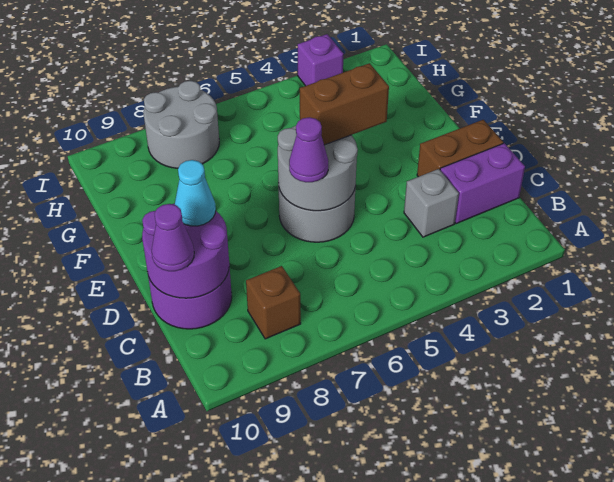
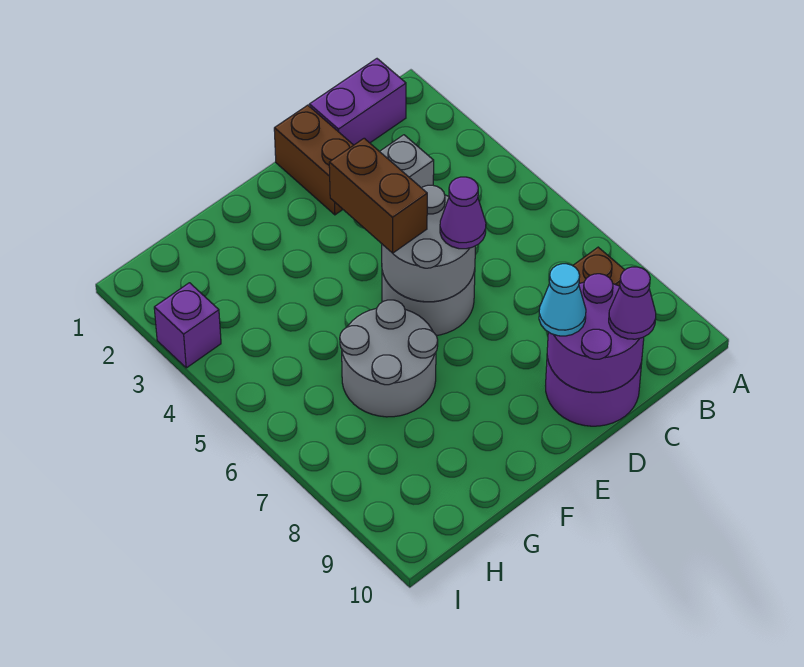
purple 1x2 brick [440,143,525,224] -> purple 1x2 brick turned to [309,59,406,145]
grey 2x2 round brick [144,81,219,168] -> grey 2x2 round brick moved to [340,300,438,417]

